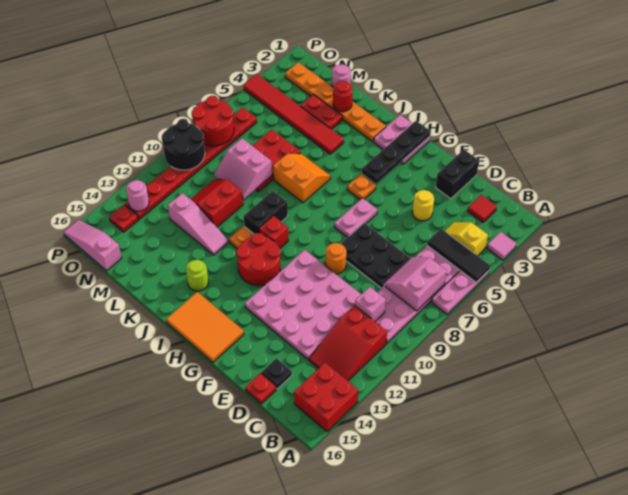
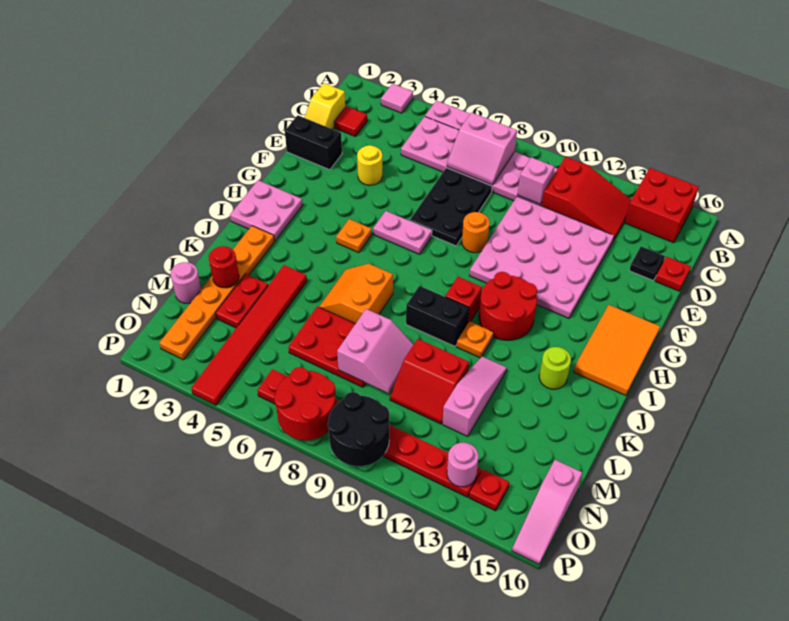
black 1x3 tile [427,229,490,282] -> none
yellow 1x2 slope [445,222,488,256] -> yellow 1x2 slope moved to [305,83,345,129]
black 1x4 plate [362,121,431,184] -> none

